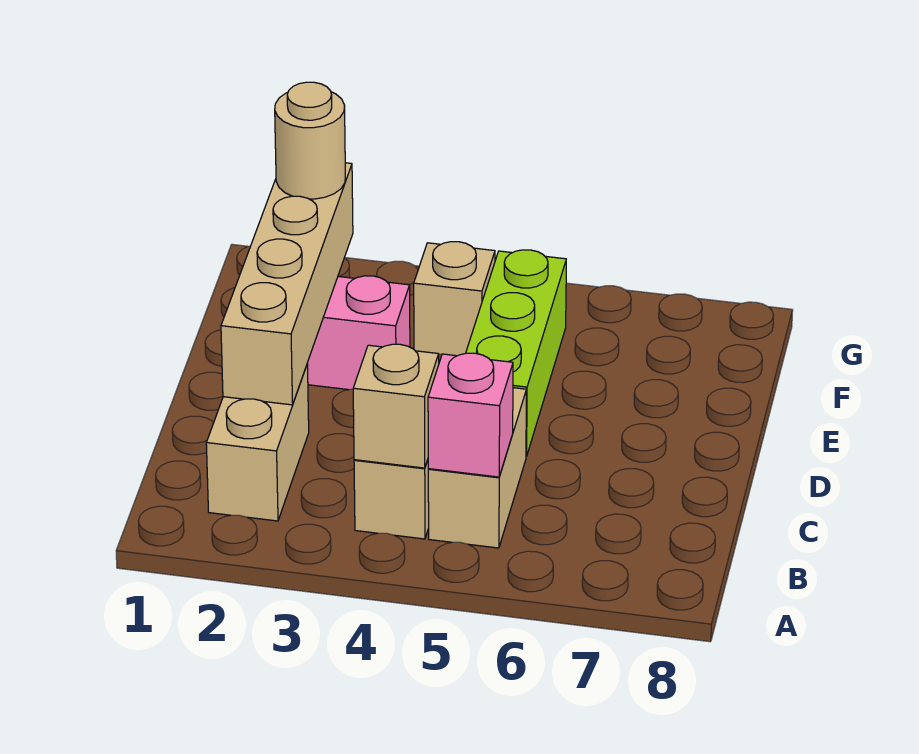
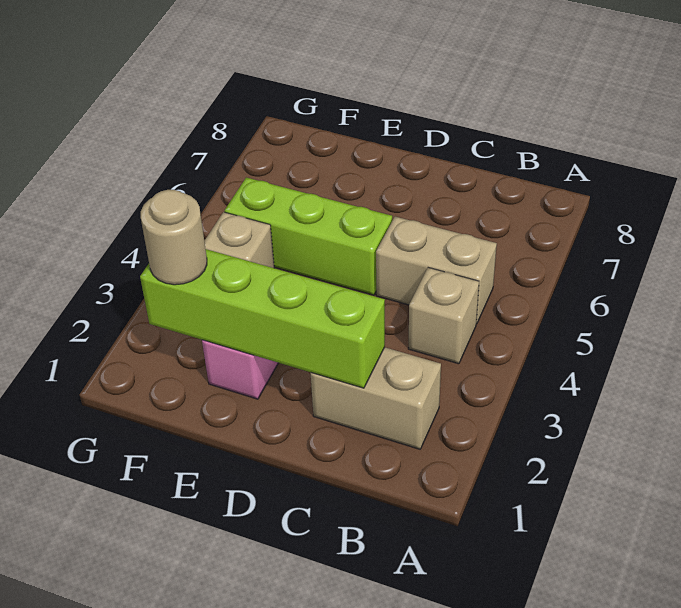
tan 1x1 brick [353,344,439,468] -> none
pink 1x1 brick [428,353,513,477] -> none
tan 1x4 brick [221,163,353,405] -> lime 1x4 brick [140,249,385,388]

